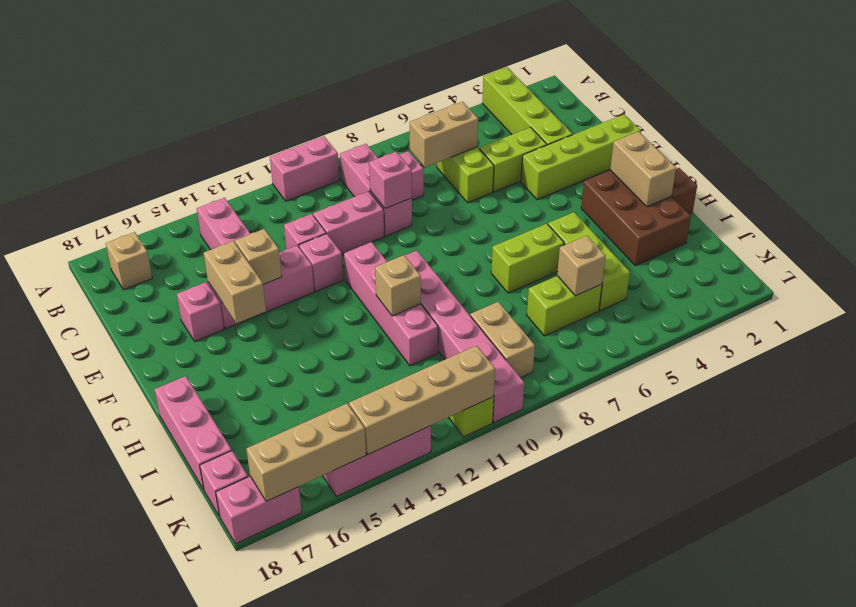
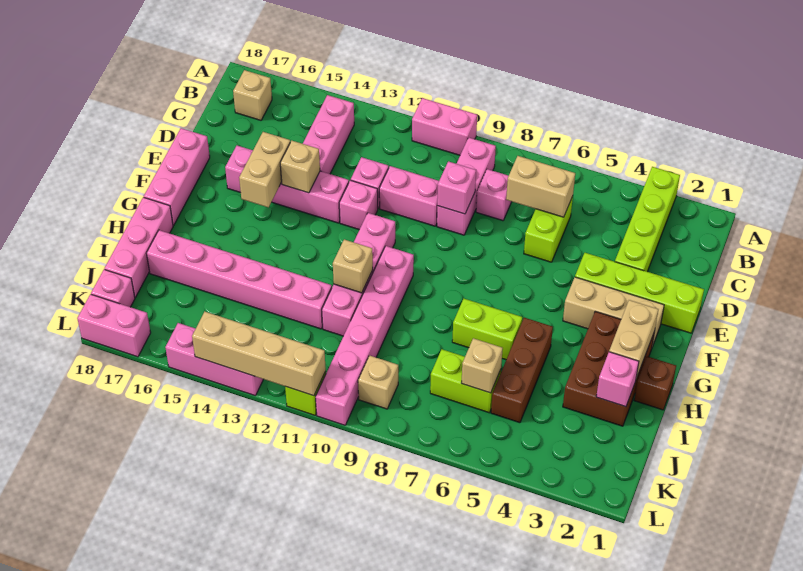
lime 1x2 brick [479,127,547,192] -> none
none -> pink 1x3 brick [144,128,210,226]
lime 1x3 brick [548,212,630,311] -> brown 1x3 brick [491,318,553,423]
none -> pink 1x1 brick [596,352,639,407]
none -> pink 1x6 brick [146,230,332,329]
tan 1x2 brick [470,302,535,378] -> tan 1x1 brick [358,355,398,409]
tan 1x3 brick [246,403,366,502] -> tan 1x3 brick moved to [563,277,664,347]

